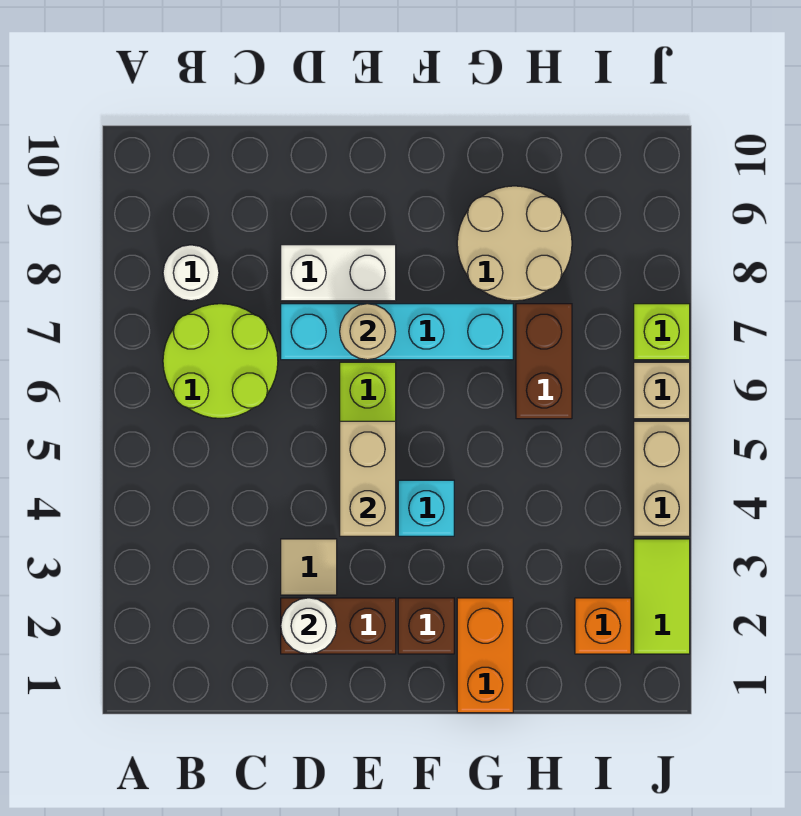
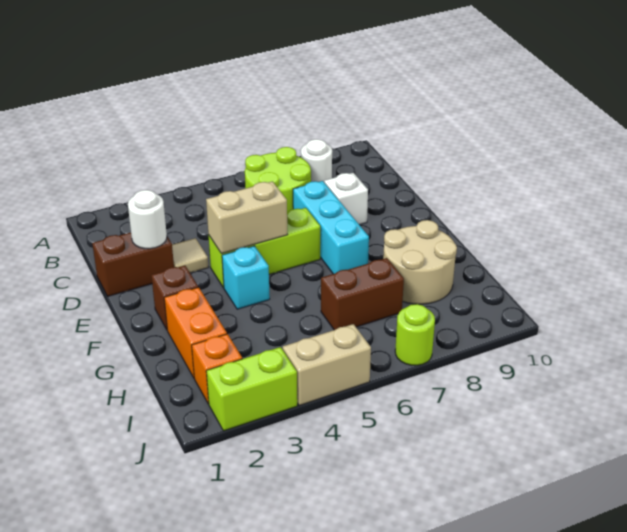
brown 1x2 brick [281,598,396,654] -> brown 1x2 brick turned to [92,233,174,296]
cyan 1x4 brick [281,304,513,360] -> cyan 1x3 brick [293,181,369,274]
white 1x2 brick [281,245,396,301] -> white 1x1 brick [324,173,368,225]
tan 1x1 round brick [340,304,396,360] -> none
orange 1x2 brick [457,598,513,713] -> orange 1x2 brick turned to [164,287,227,377]
lime 1x2 tile [634,539,690,654] -> lime 1x2 brick [206,347,297,431]
tan 1x1 brick [634,362,690,419] -> none
lime 1x1 brick [634,304,690,360] -> lime 1x1 round brick [395,304,435,365]

